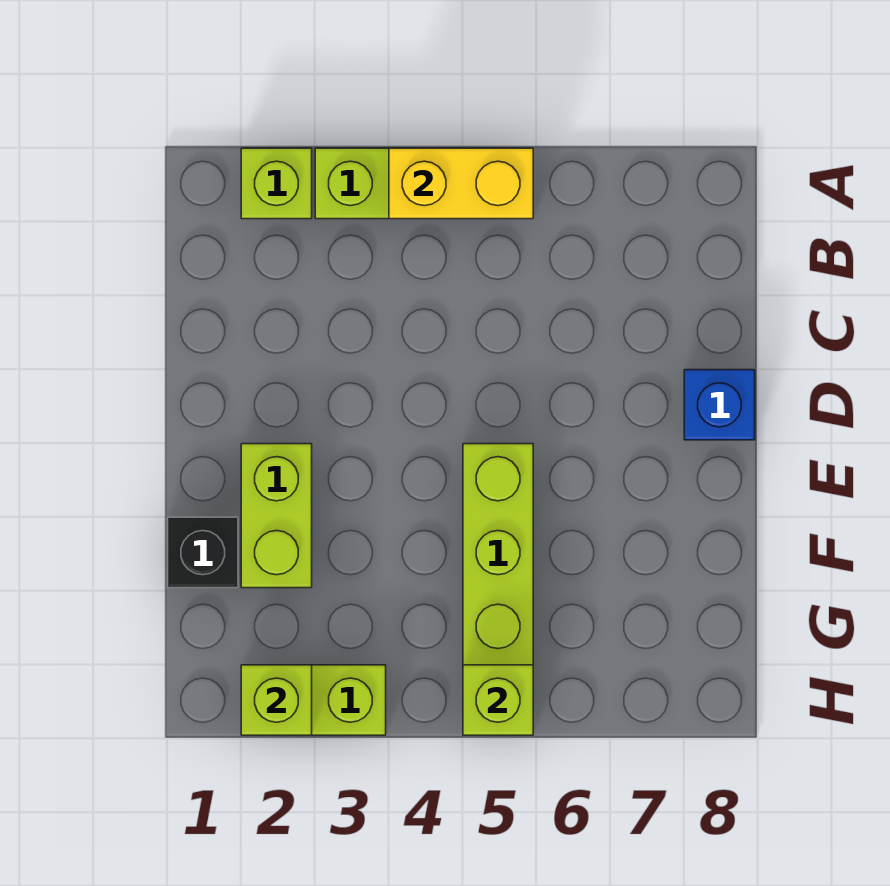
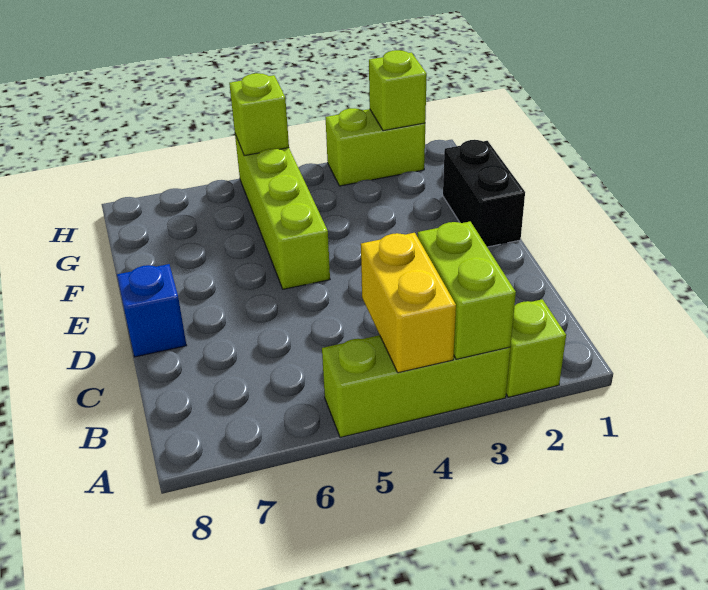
yellow 1x2 brick [389,148,533,219] -> yellow 1x2 brick turned to [361,233,456,373]
lime 1x2 brick [241,444,312,588] -> lime 1x2 brick moved to [418,222,516,359]
black 1x1 brick [168,517,238,588] -> black 1x2 brick [443,140,525,247]

